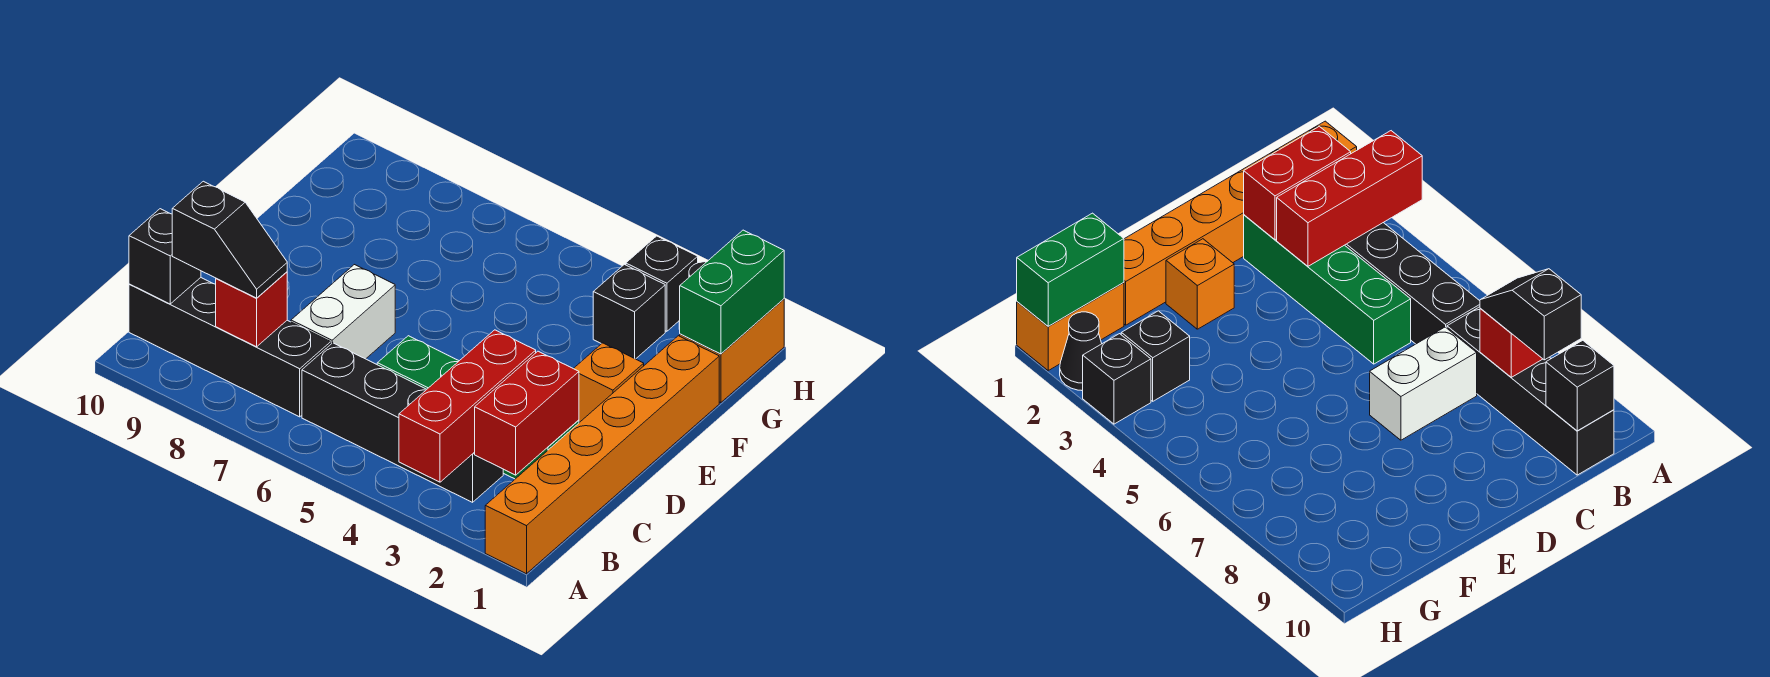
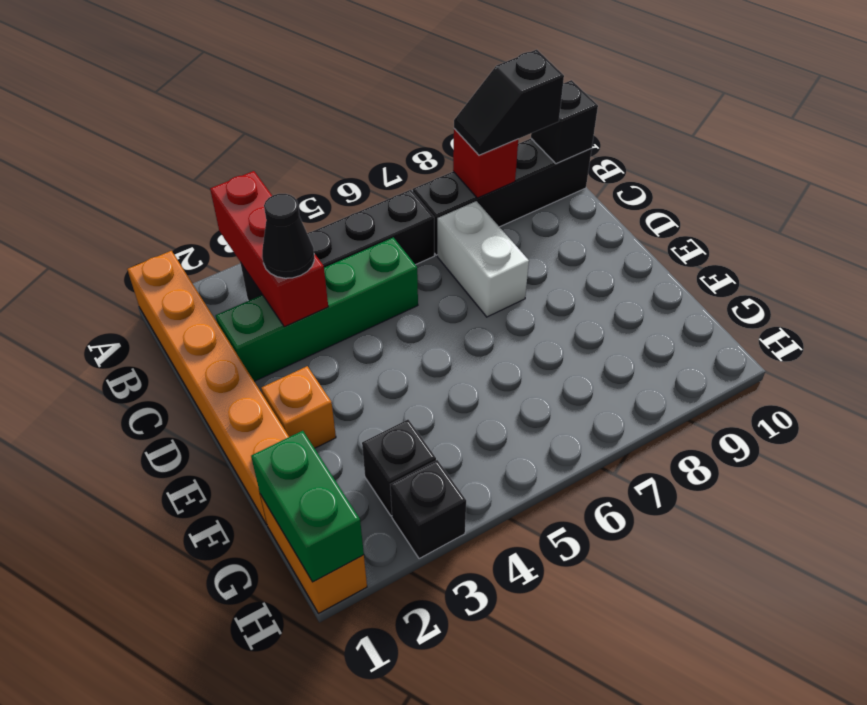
red 1x2 brick [474,351,579,475] -> none
black 1x1 cone [1060,312,1102,391] -> black 1x1 cone moved to [262,194,314,278]

